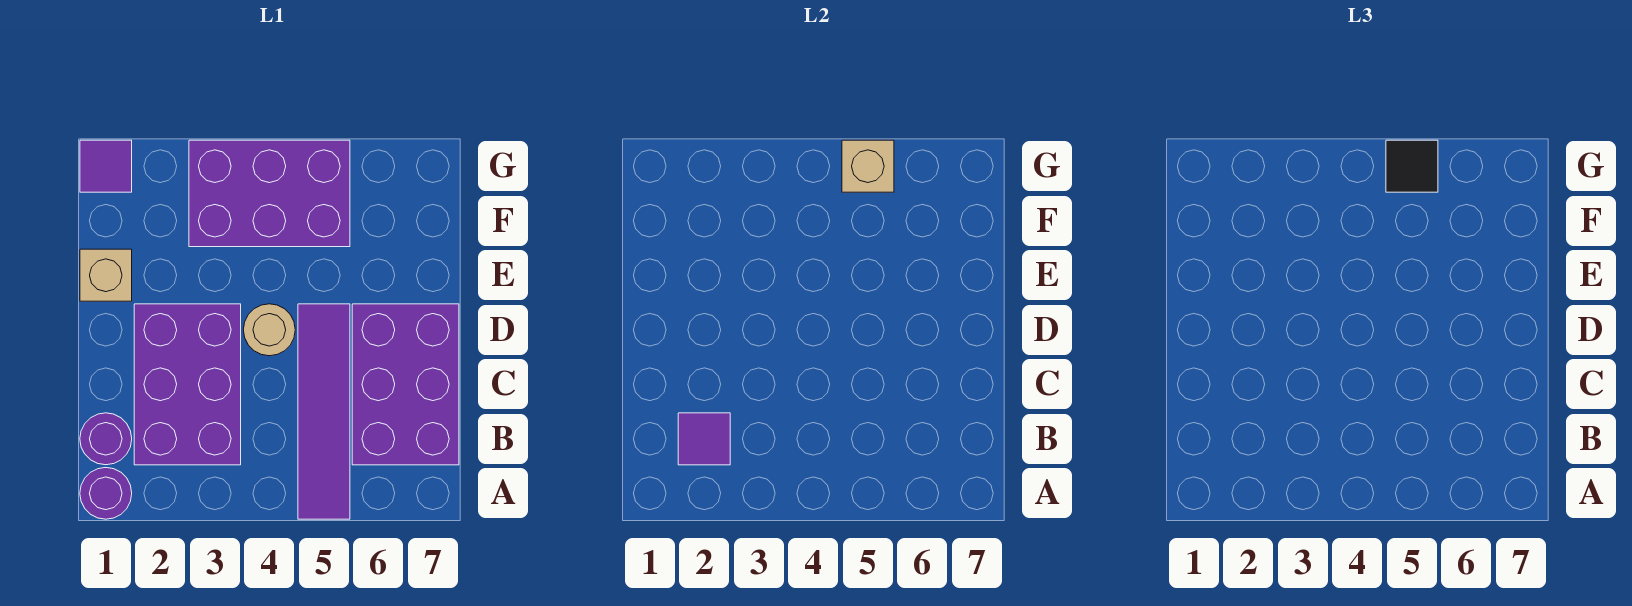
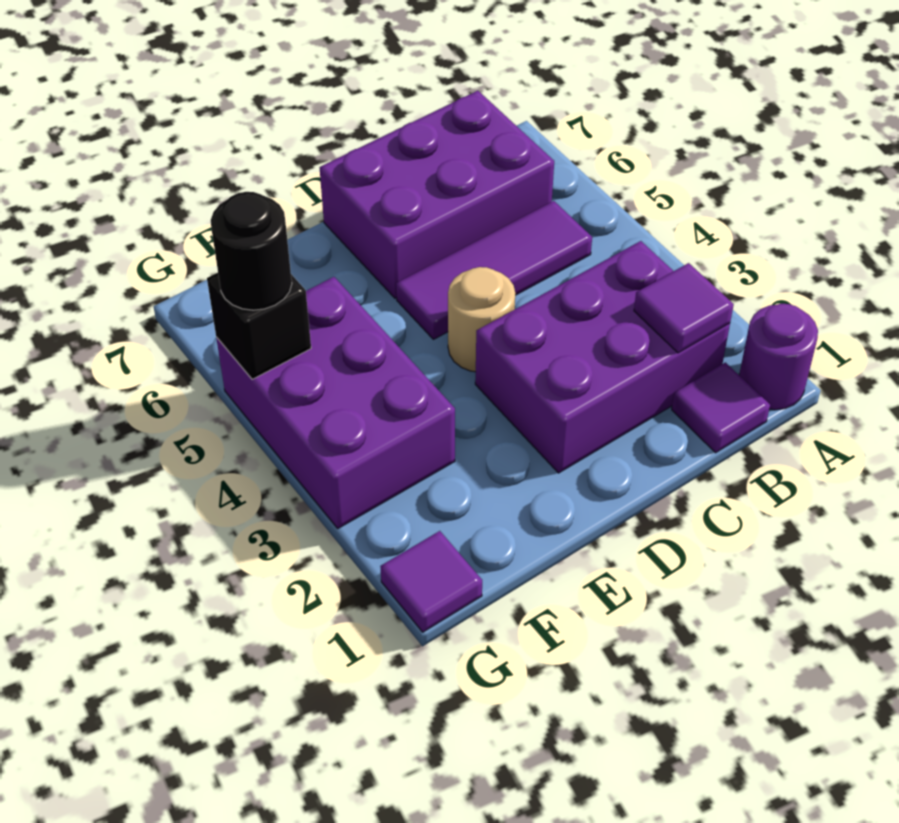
purple 1x4 tile [298,304,350,519] -> purple 1x3 tile [396,201,592,339]
purple 1x1 round brick [80,413,132,465] -> purple 1x1 tile [672,362,770,453]
tan 1x1 brick [80,249,132,301] -> none
tan 1x1 brick [842,140,894,192] -> black 1x1 brick [207,273,311,379]
black 1x1 tile [1386,140,1438,192] -> black 1x1 round brick [211,192,292,310]

